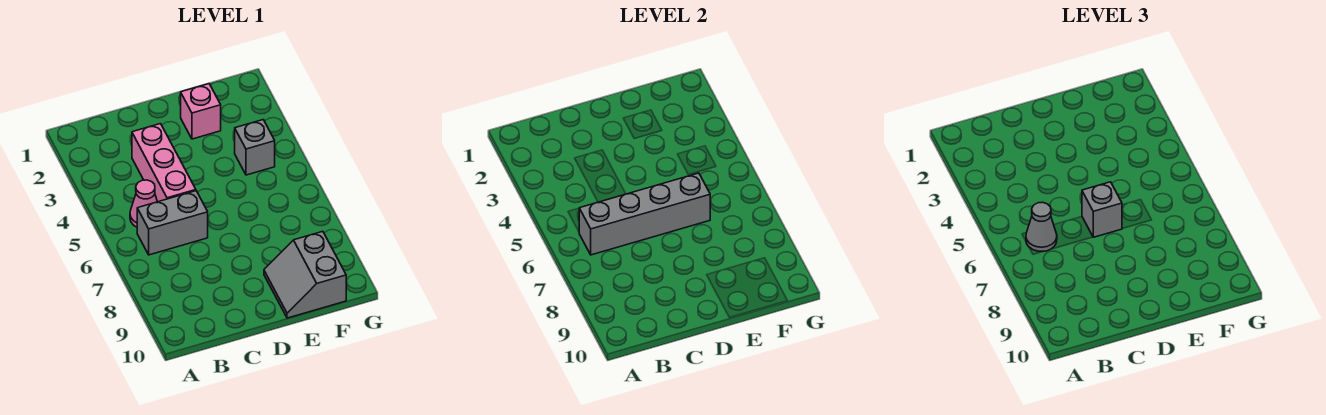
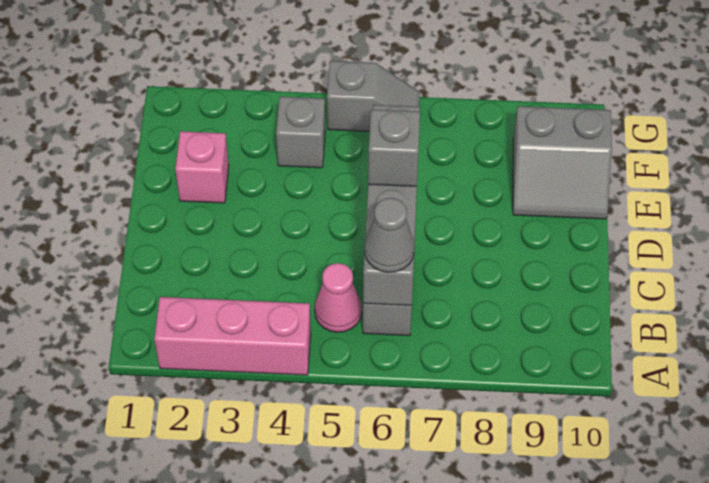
pink 1x3 brick [132,124,196,202] -> pink 1x3 brick moved to [154,297,311,375]
none -> grey 1x2 slope [327,61,420,131]

